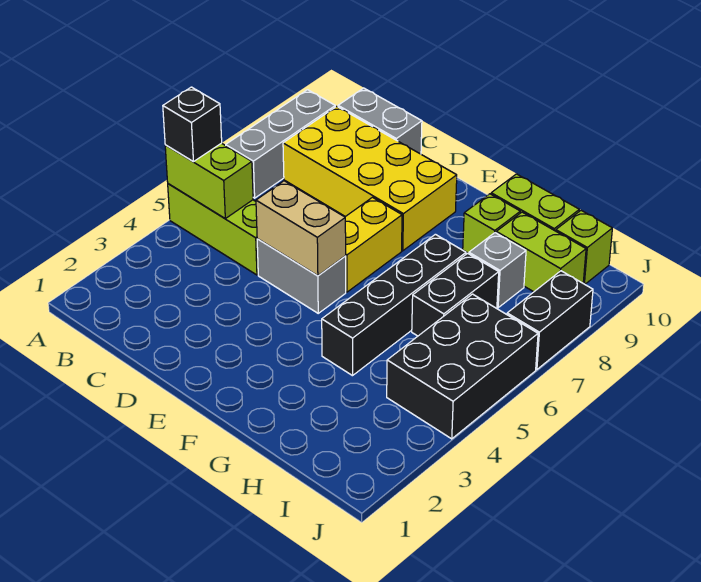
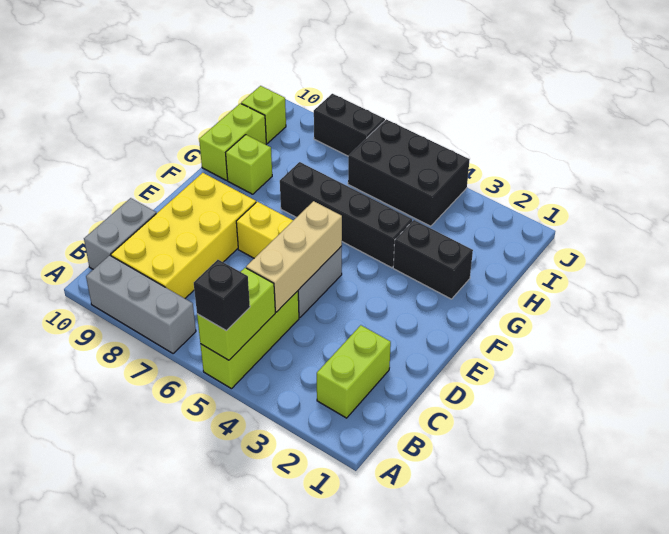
tan 1x2 brick [256,181,346,276] -> tan 1x3 brick [246,201,342,312]
black 1x2 brick [412,253,499,336] -> black 1x2 brick moved to [393,220,473,299]
grey 1x1 brick [469,233,526,308] -> none
lime 1x2 brick [496,212,586,292] -> lime 1x2 brick moved to [317,325,391,418]

